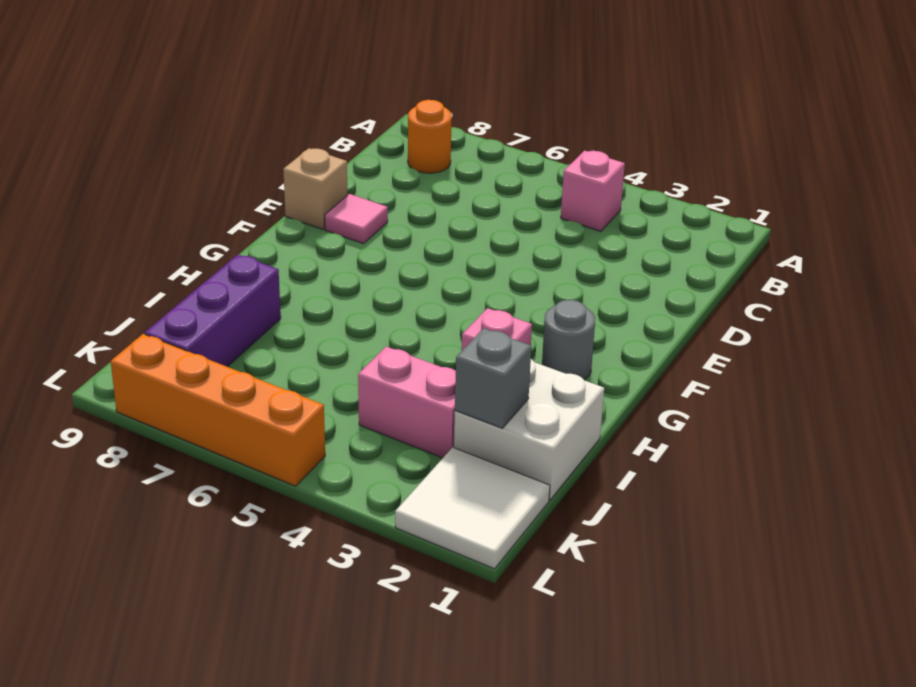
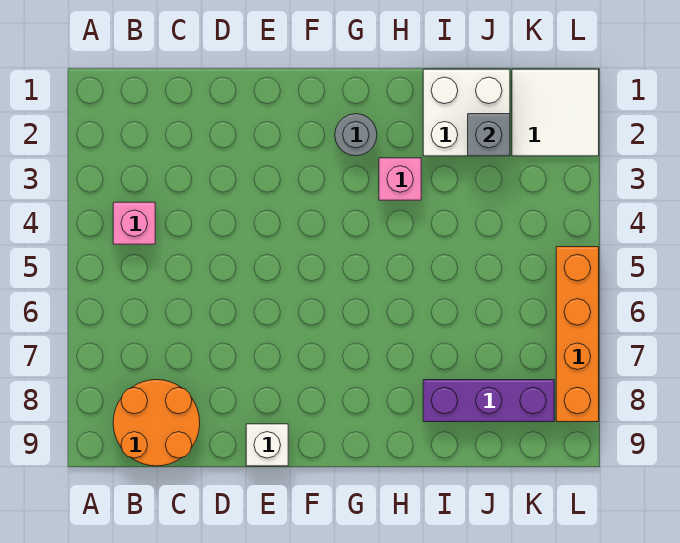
orange 1x1 round brick [408,100,452,173] -> orange 2x2 round brick [113,380,200,466]
pink 1x1 tile [325,194,388,244] -> none
tan 1x1 brick [283,148,347,229] -> white 1x1 brick [246,424,288,466]
pink 1x2 brick [358,347,456,458] -> none

